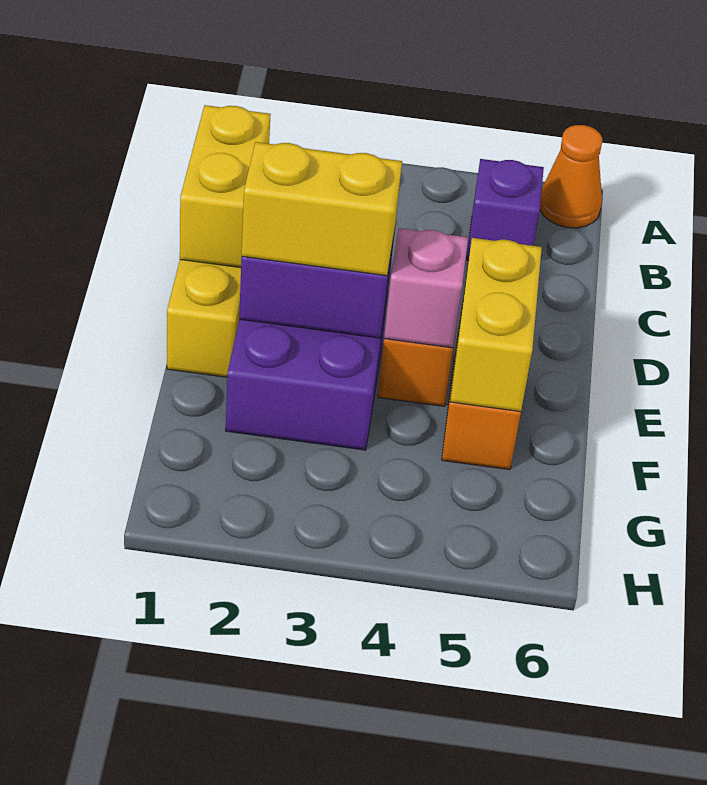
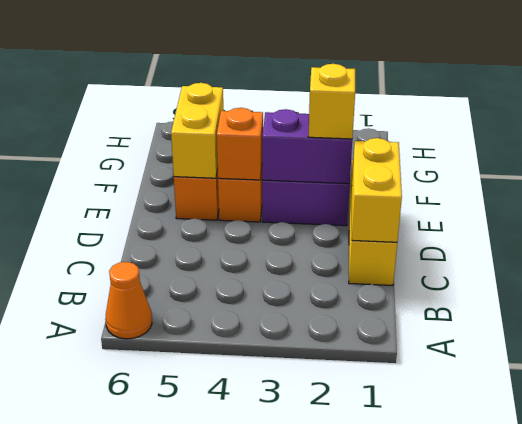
purple 1x1 brick [466,159,544,260] -> none
yellow 1x2 brick [242,142,402,276] -> yellow 1x1 brick [308,64,355,139]
pink 1x1 brick [384,228,468,348] -> orange 1x1 brick [217,108,263,180]

